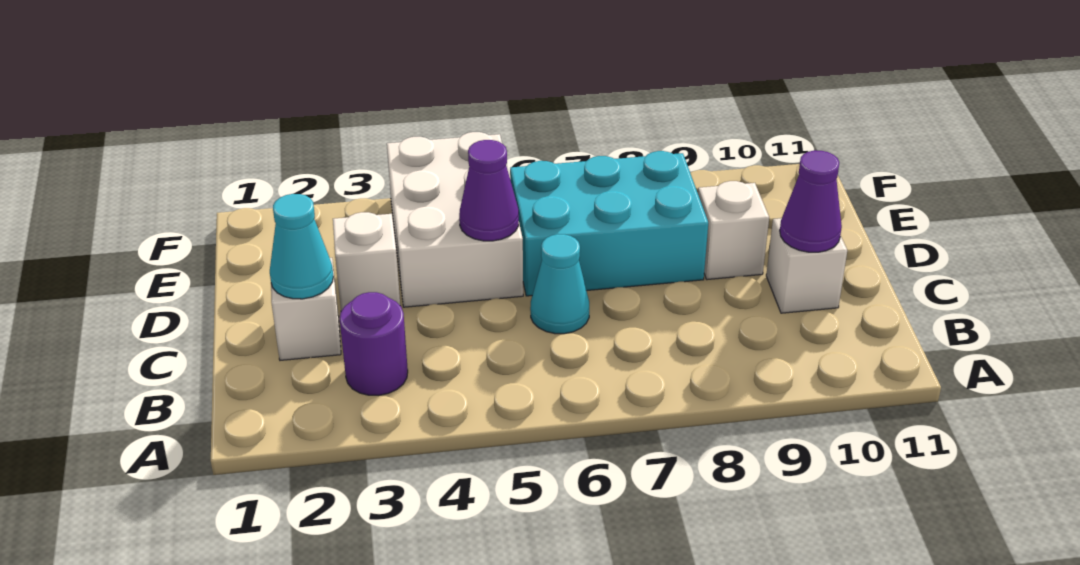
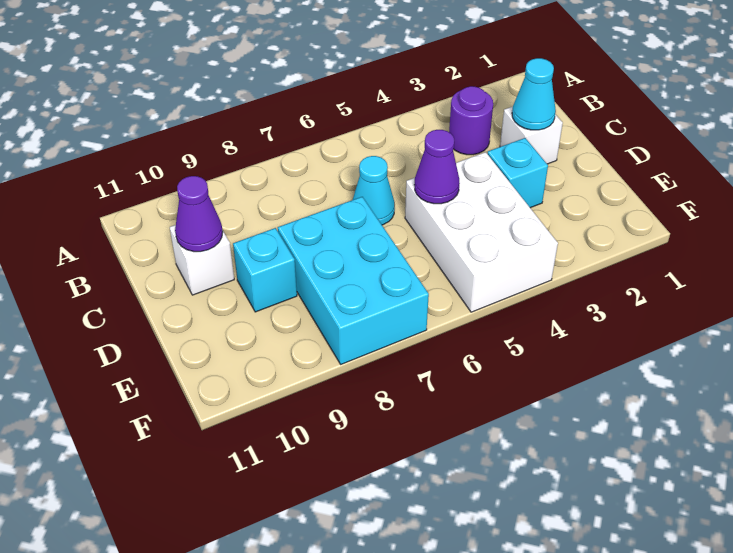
white 1x1 brick [333,212,400,311] -> cyan 1x1 brick [488,138,548,208]
cyan 2x3 brick [510,151,708,296] -> cyan 2x3 brick turned to [278,197,429,364]
white 1x1 brick [698,181,769,280] -> cyan 1x1 brick [233,228,297,312]

